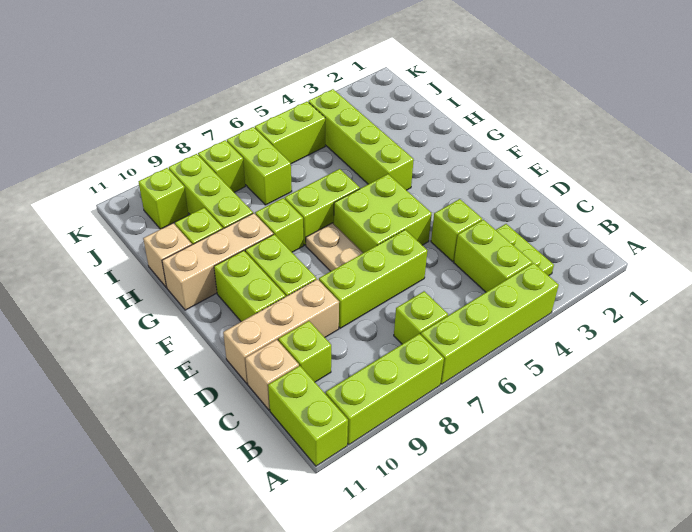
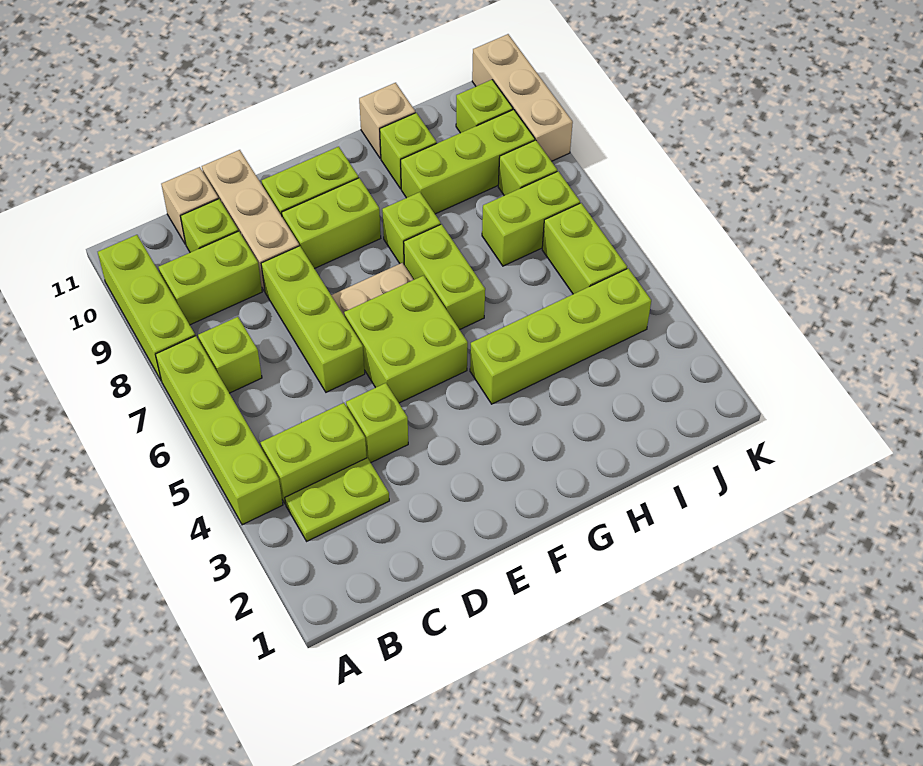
lime 1x2 brick [268,366,348,466] -> lime 1x2 brick moved to [159,231,262,325]
tan 1x3 brick [162,213,273,310] -> tan 1x3 brick moved to [472,34,573,161]

